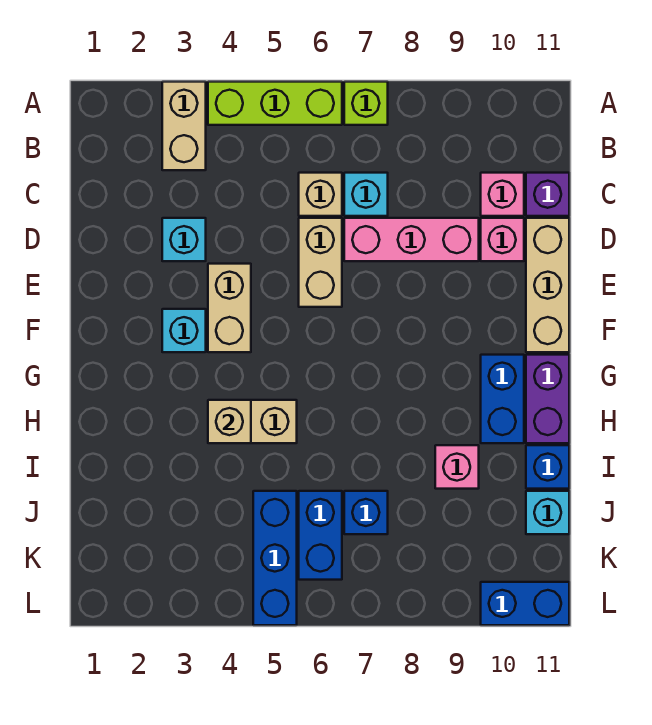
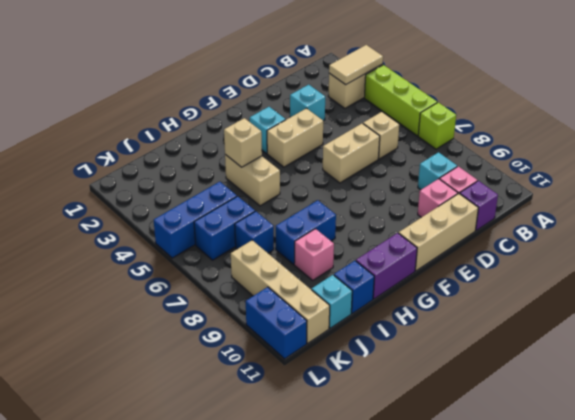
none -> tan 1x2 tile [329,45,383,85]
cyan 1x1 brick [344,173,388,216] -> cyan 1x1 brick moved to [418,152,457,190]
pink 1x3 brick [344,218,479,261] -> none
blue 1x2 brick [481,355,524,443] -> blue 1x2 brick moved to [276,200,336,264]
none -> tan 1x4 brick [231,240,330,343]

